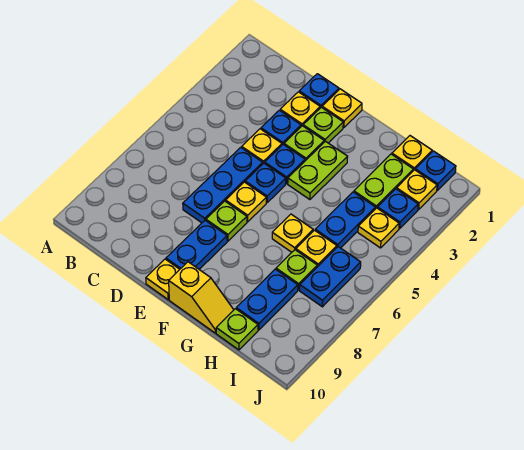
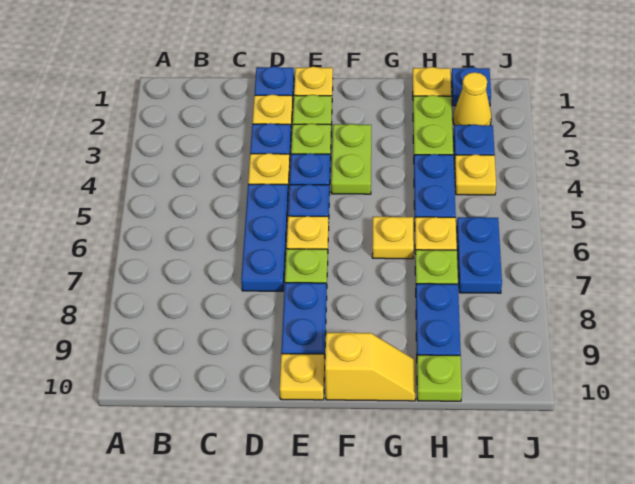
yellow 1x1 plate [397,170,437,209] -> yellow 1x1 cone [453,72,492,125]

